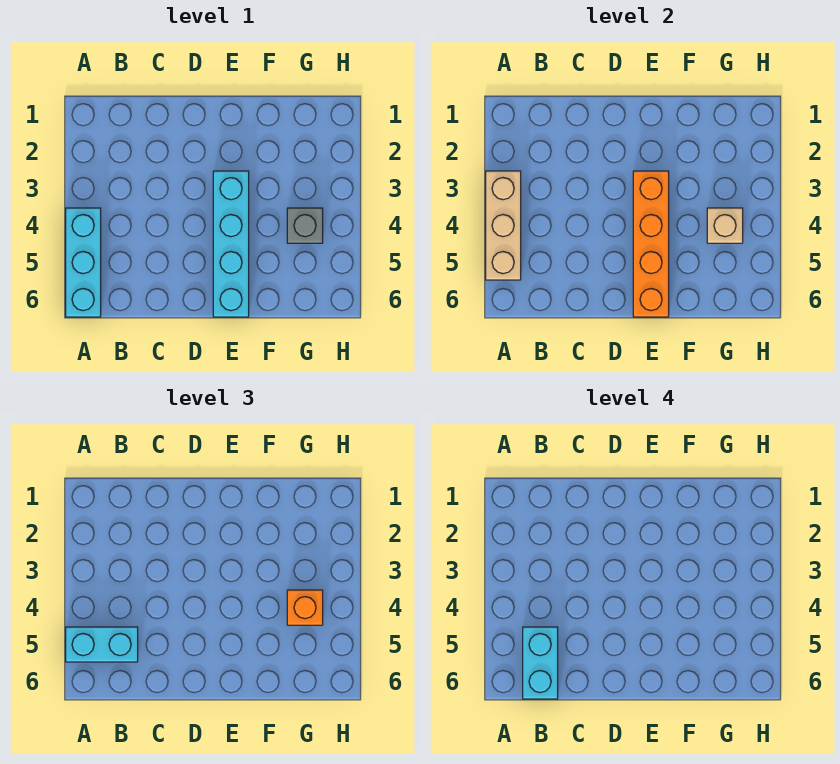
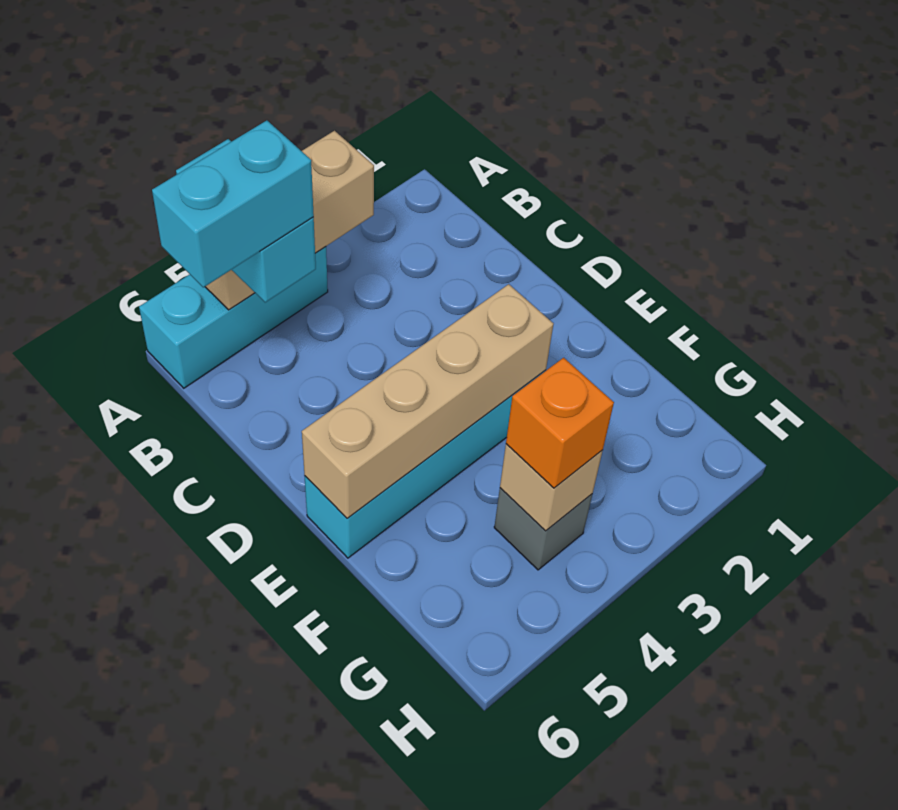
orange 1x4 brick [633,171,669,317] -> tan 1x4 brick [302,284,553,518]

